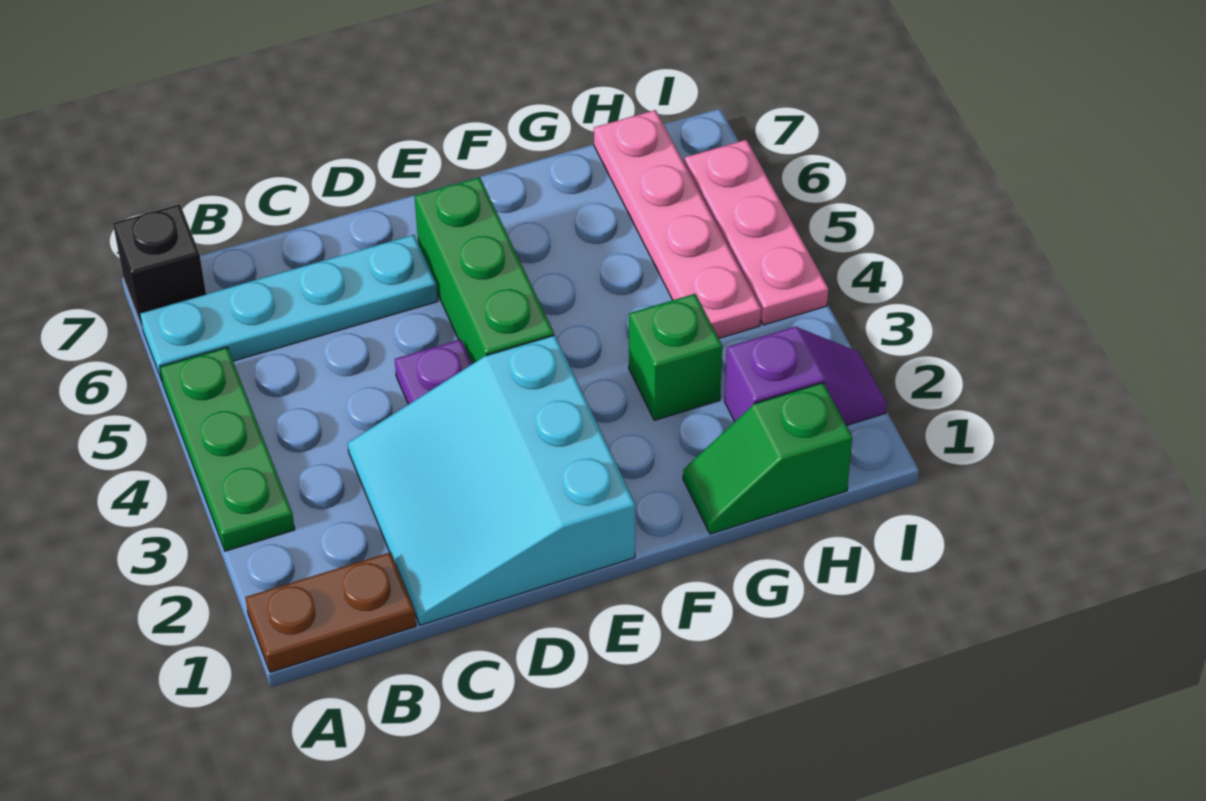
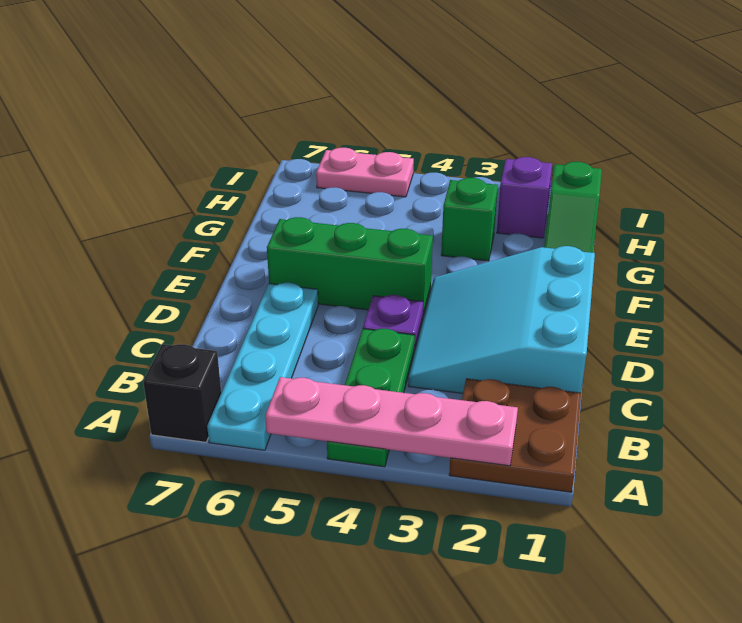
brown 1x2 plate [245,552,416,672] -> brown 2x2 plate [449,379,581,492]
green 1x3 plate [160,347,295,551] -> green 1x3 plate turned to [327,329,415,467]
cyan 3x3 slope [348,335,635,625] -> cyan 3x3 slope turned to [408,246,595,393]
pink 1x4 plate [594,110,761,338] -> pink 1x4 plate moved to [265,377,518,466]
pink 1x3 plate [684,140,828,325] -> pink 1x2 plate [316,148,414,197]

